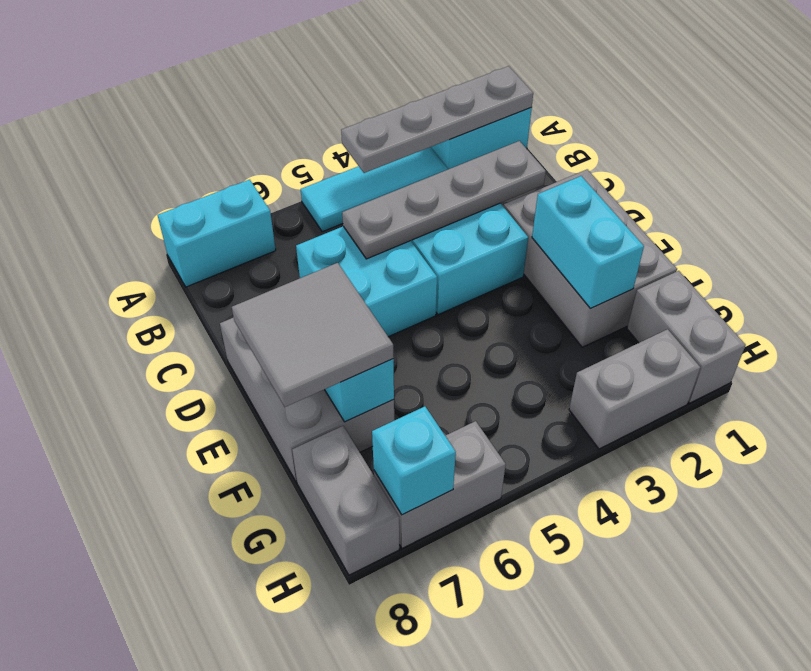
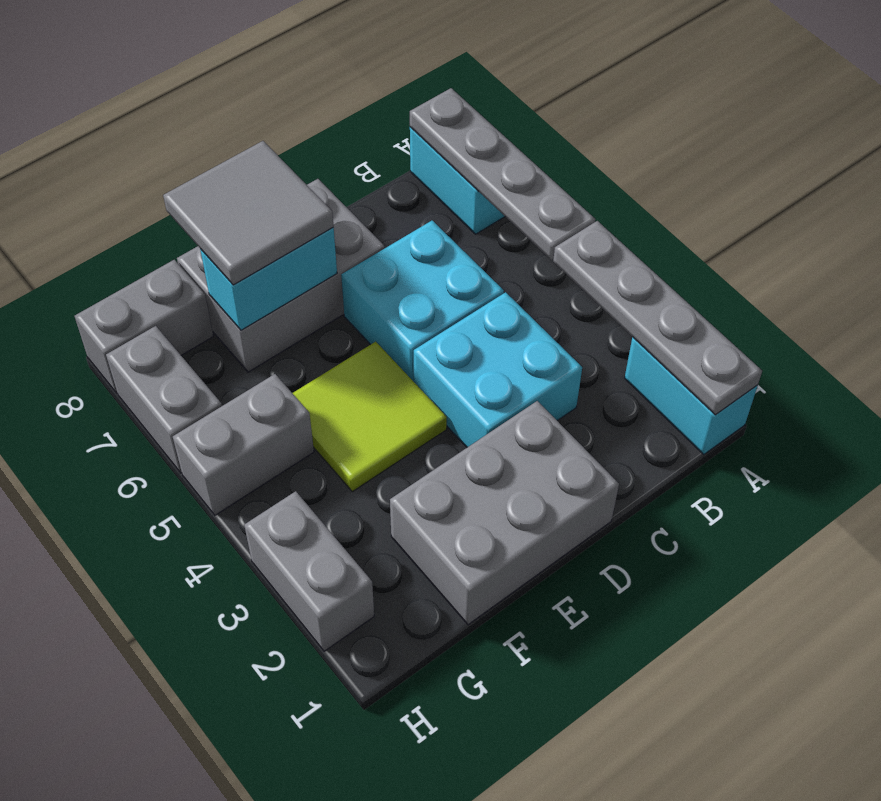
cyan 1x3 tile [301,147,448,232] -> none
grey 1x4 plate [342,141,546,259] -> grey 1x4 plate moved to [410,88,595,260]
cyan 1x2 brick [532,176,644,308] -> none
none -> lime 2x2 tile [293,342,447,492]
grey 1x2 brick [627,271,746,403] -> grey 1x2 brick moved to [173,374,314,515]
cyan 1x1 brick [372,406,456,515] -> none

